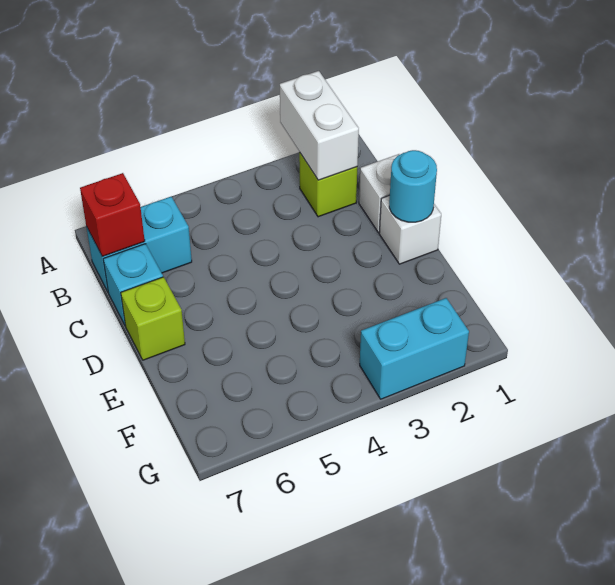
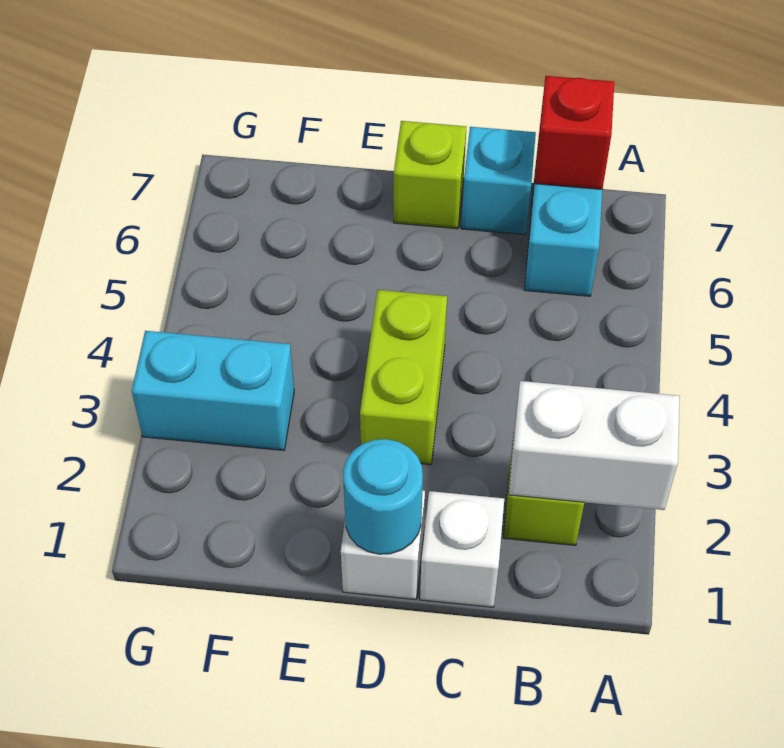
none -> lime 1x2 brick [360,290,447,465]
cyan 1x2 brick [360,298,469,399] -> cyan 1x2 brick turned to [132,331,294,450]

